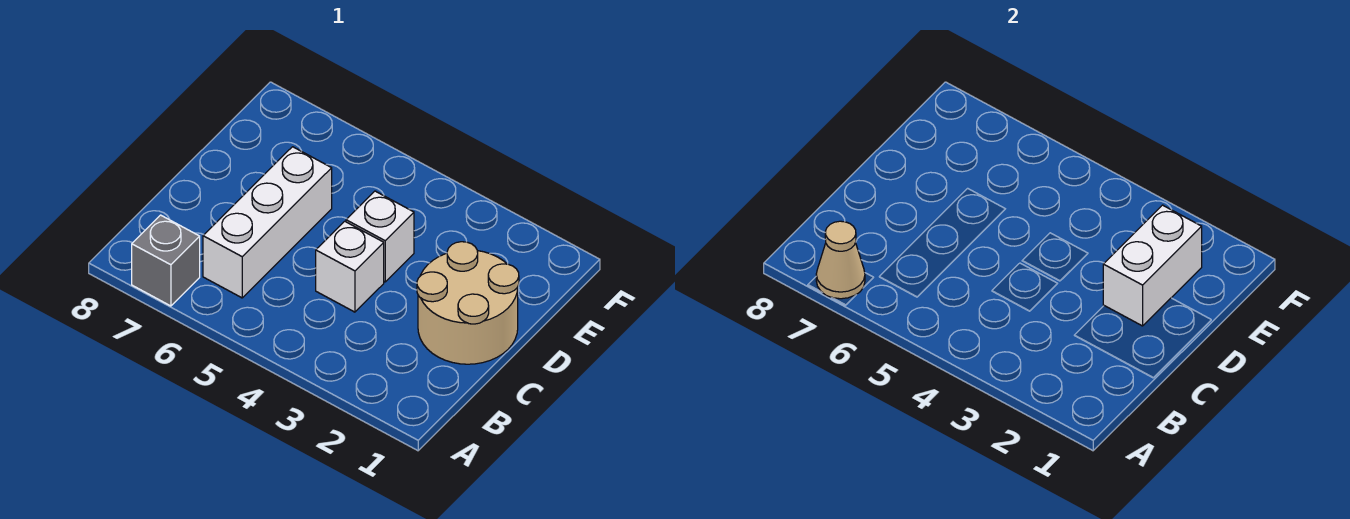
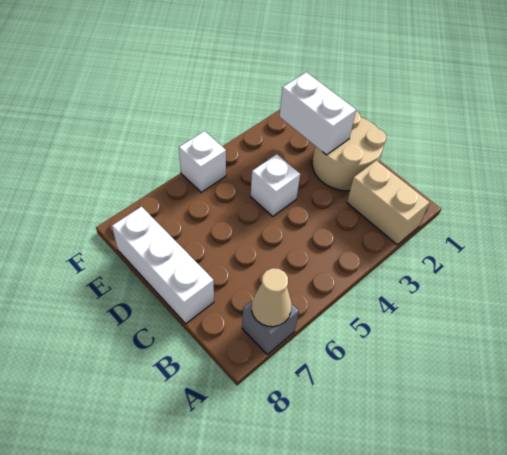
none -> tan 1x2 brick [347,160,430,245]
white 1x3 brick [203,147,332,298] -> white 1x3 brick moved to [112,207,214,324]
white 1x1 brick [316,221,384,312] -> white 1x1 brick moved to [179,131,226,192]

